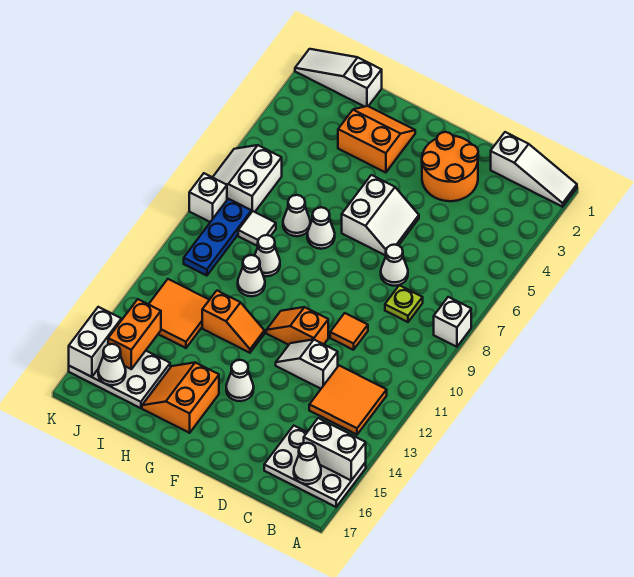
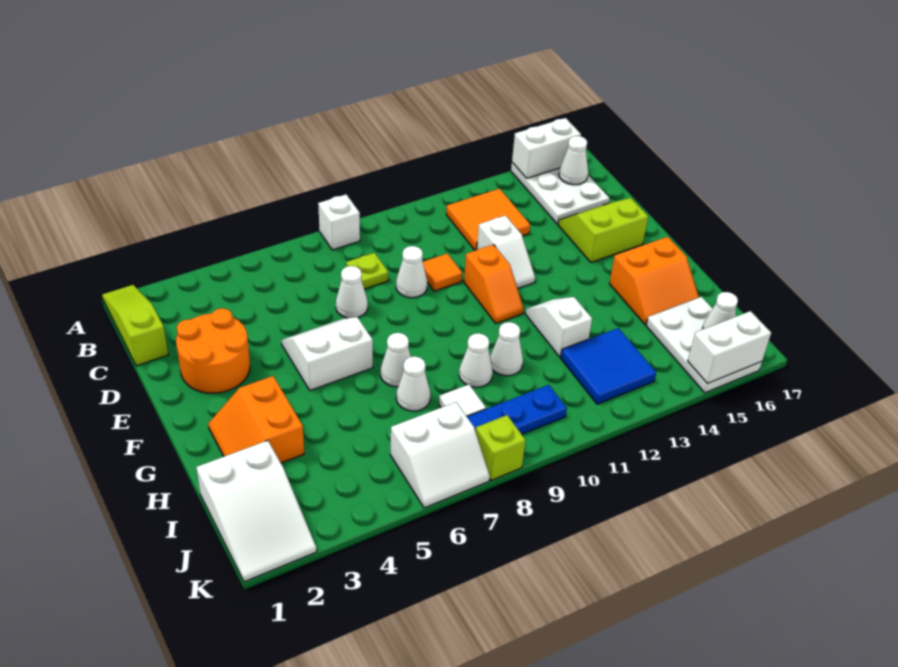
white 1x3 slope [491,132,577,207] -> lime 1x3 slope [102,285,168,366]
white 1x2 brick [304,418,366,480] -> white 1x2 brick turned to [512,118,581,178]
none -> lime 2x2 slope [558,198,648,263]
white 1x1 cone [226,360,254,401] -> white 1x1 cone moved to [396,246,427,298]
orange 1x2 slope [202,291,264,353] -> white 1x2 slope [525,297,592,357]
white 1x3 slope [295,49,382,107] -> white 2x3 slope [196,440,317,582]
orange 2x2 tile [149,279,209,348] -> blue 2x2 tile [561,328,656,404]
orange 1x2 brick [108,299,161,369] -> none
white 1x1 brick [189,173,227,222] -> lime 1x1 brick [476,415,526,480]

